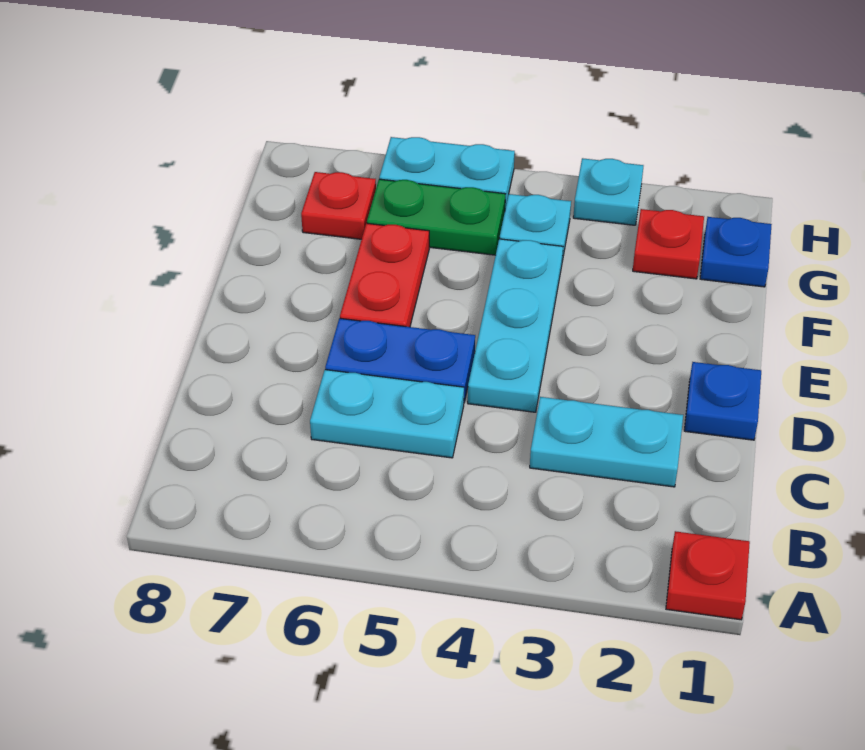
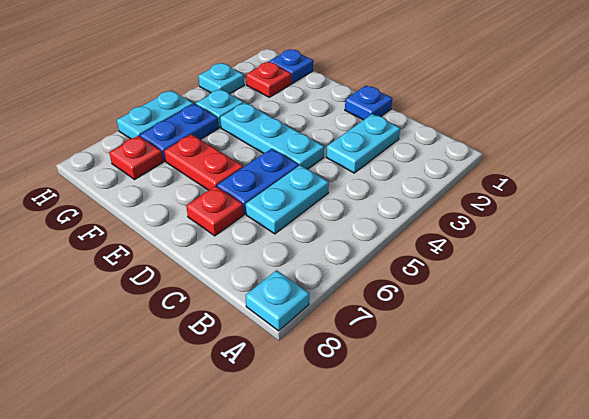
red 1x1 plate [666,531,750,620] -> red 1x1 plate moved to [186,186,243,236]
none -> cyan 1x1 plate [245,270,309,331]
green 1x2 plate [367,179,505,255] -> blue 1x2 plate [140,104,219,161]

